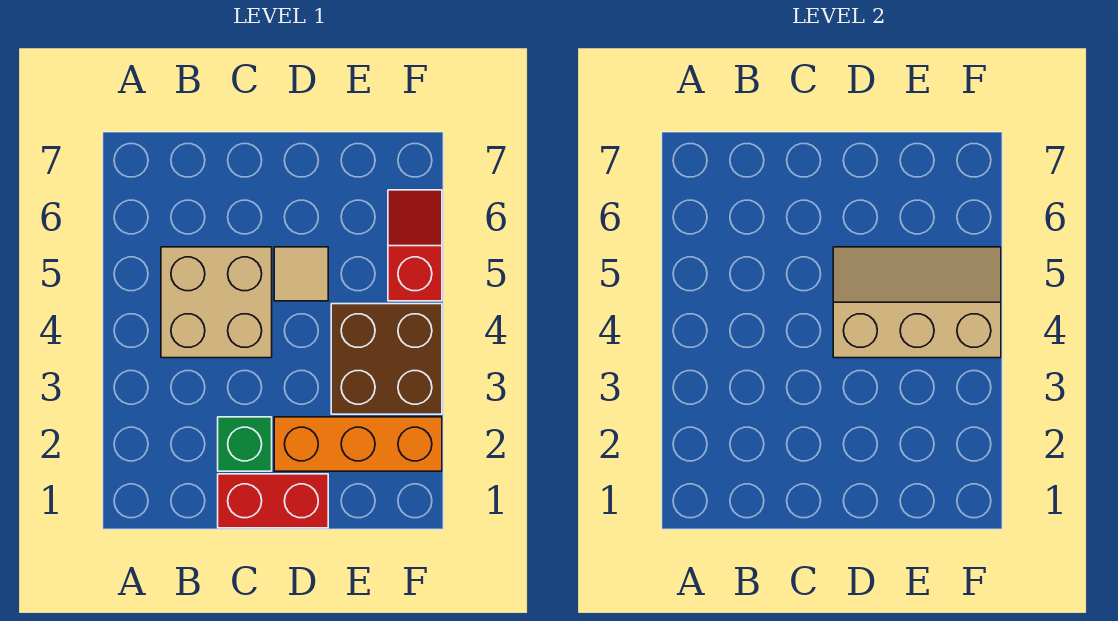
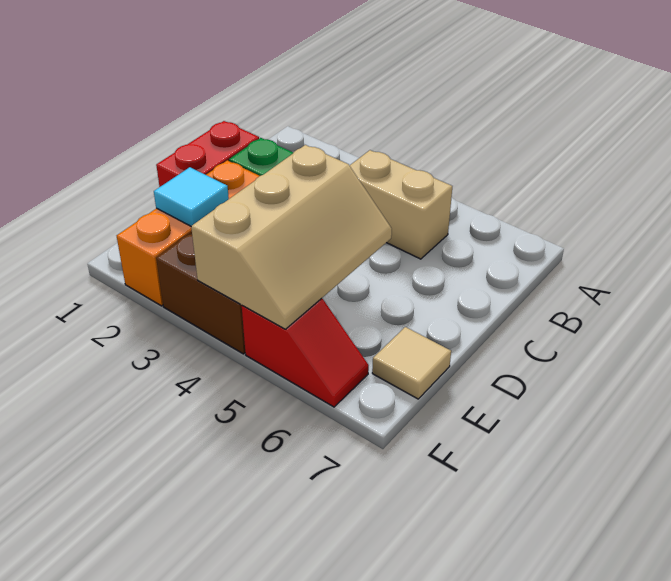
tan 2x2 brick [161,247,272,358] -> tan 1x2 brick [350,150,452,259]
tan 1x1 tile [274,247,328,301] -> tan 1x1 tile moved to [372,327,451,399]
none -> cyan 1x1 tile [154,167,229,226]

